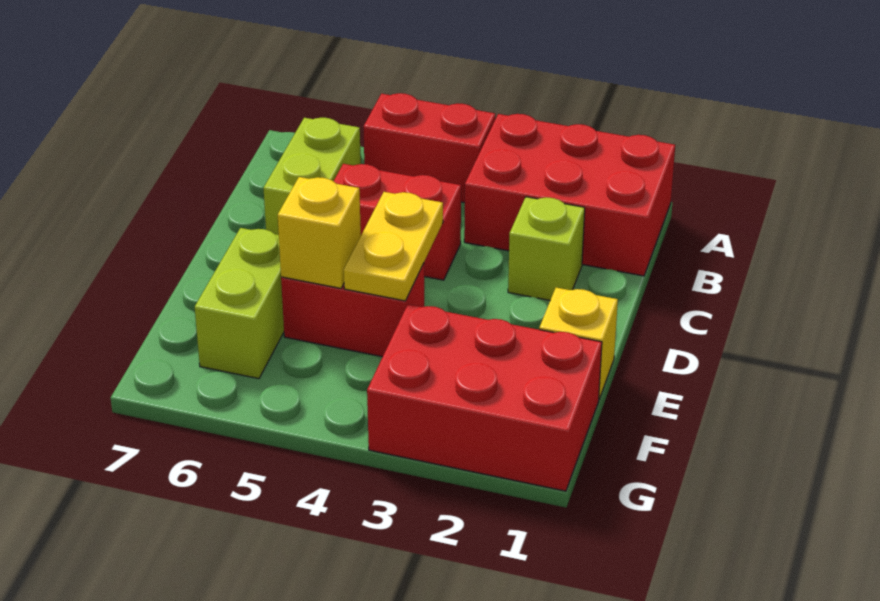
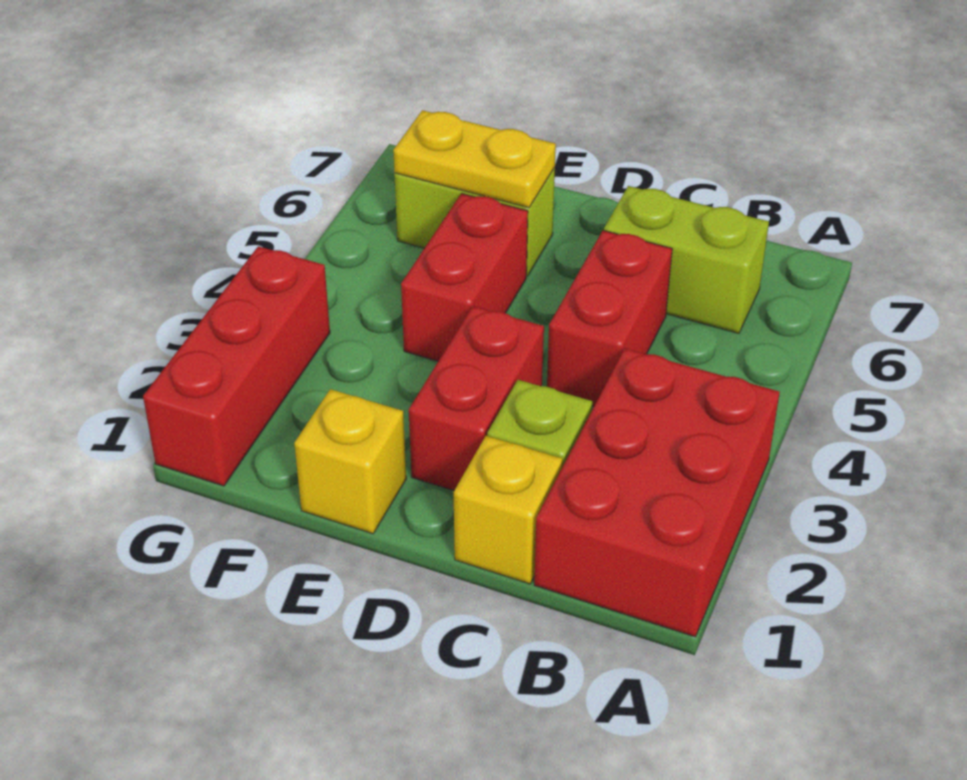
red 1x2 brick [363,93,495,203] -> red 1x2 brick moved to [409,306,544,490]
yellow 1x2 plate [344,192,443,301] -> yellow 1x2 plate moved to [393,110,556,208]
yellow 1x1 brick [278,177,361,288] -> yellow 1x1 brick moved to [454,436,563,584]
red 2x3 brick [367,304,602,491] -> red 1x3 brick [143,246,330,486]

